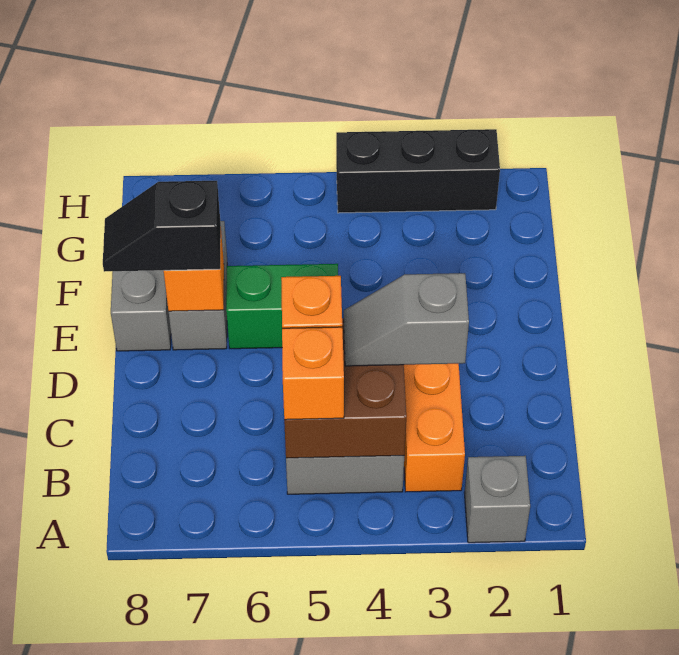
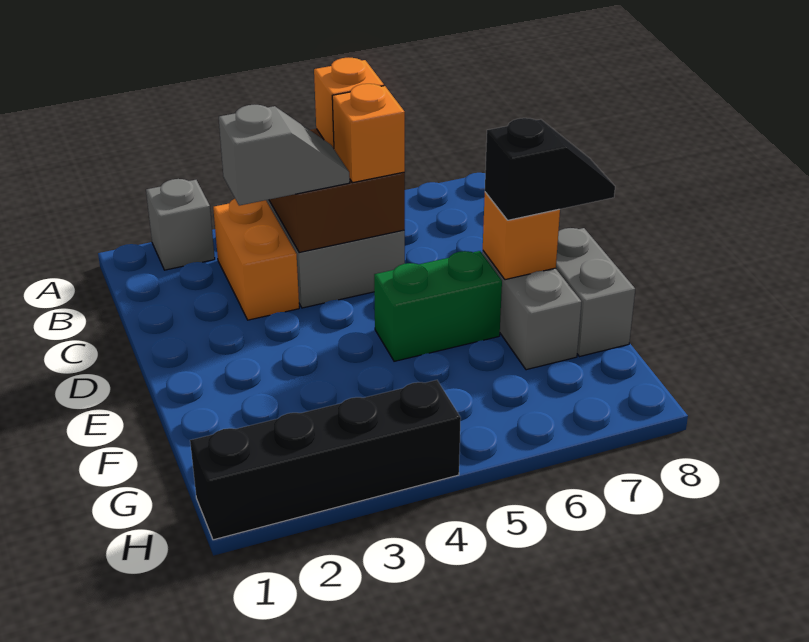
black 1x3 brick [336,129,500,213] -> black 1x4 brick [190,380,461,540]

